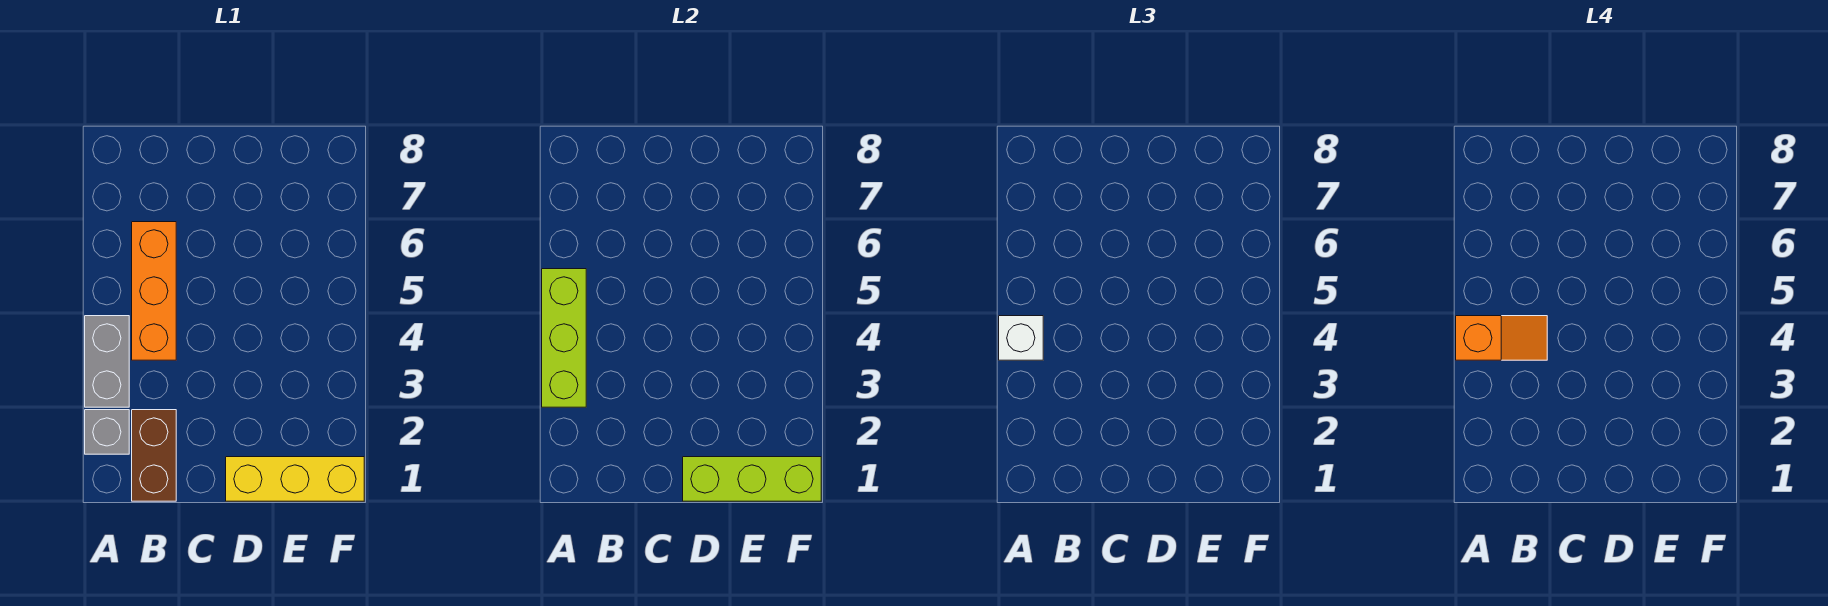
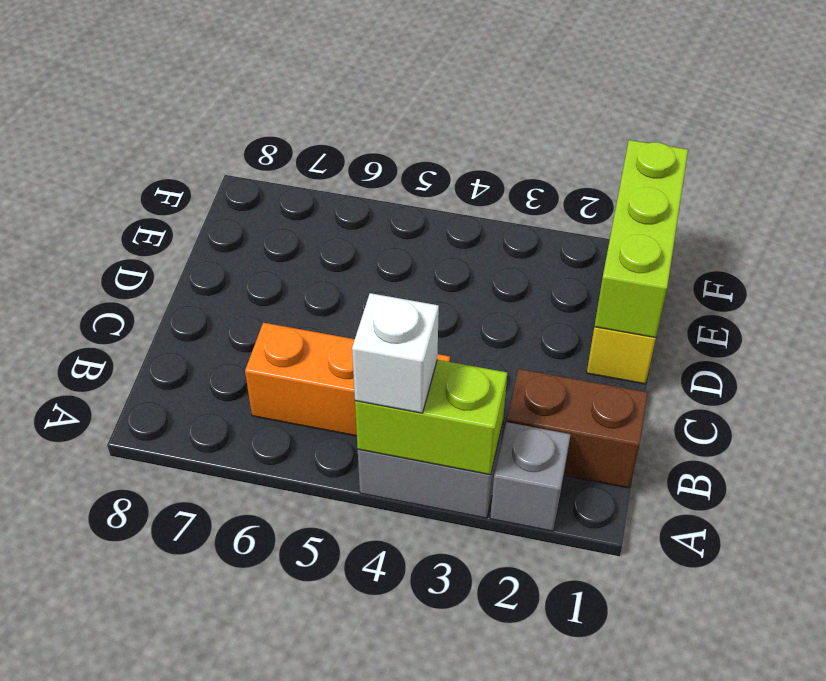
lime 1x3 brick [542,269,586,407] -> lime 1x2 brick [355,360,507,475]
orange 1x2 slope [1456,316,1547,360] -> none

